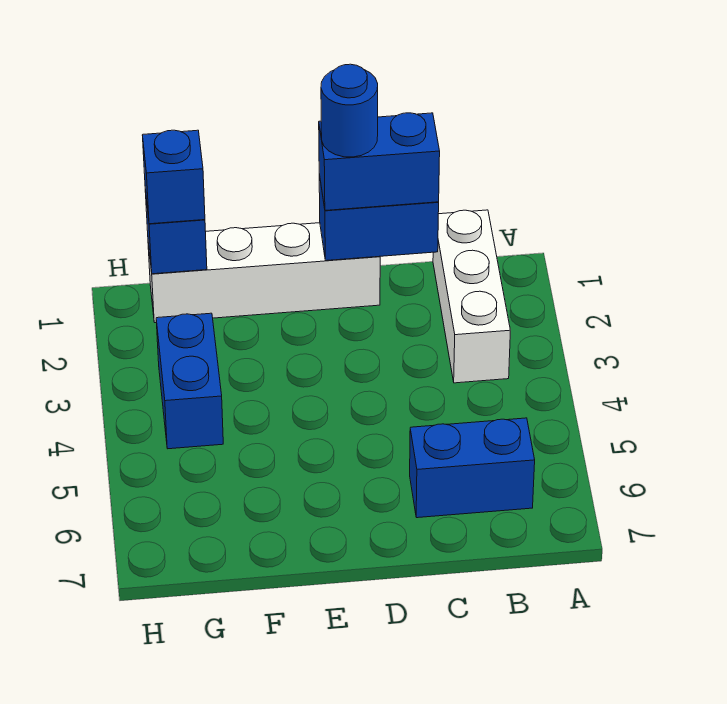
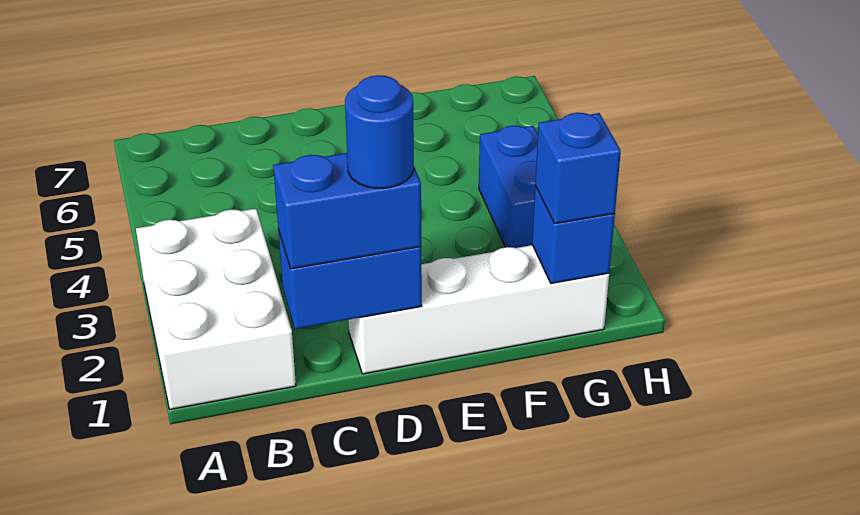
white 1x3 brick [433,210,510,383] -> white 2x3 brick [136,209,296,409]
blue 1x2 brick [410,418,535,518] -> none

